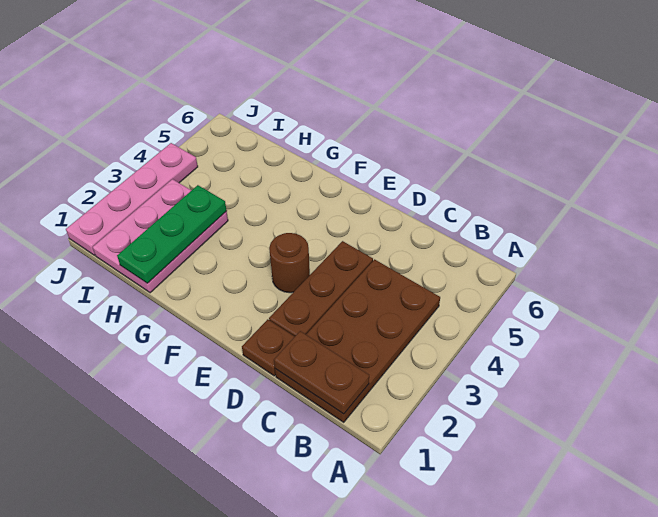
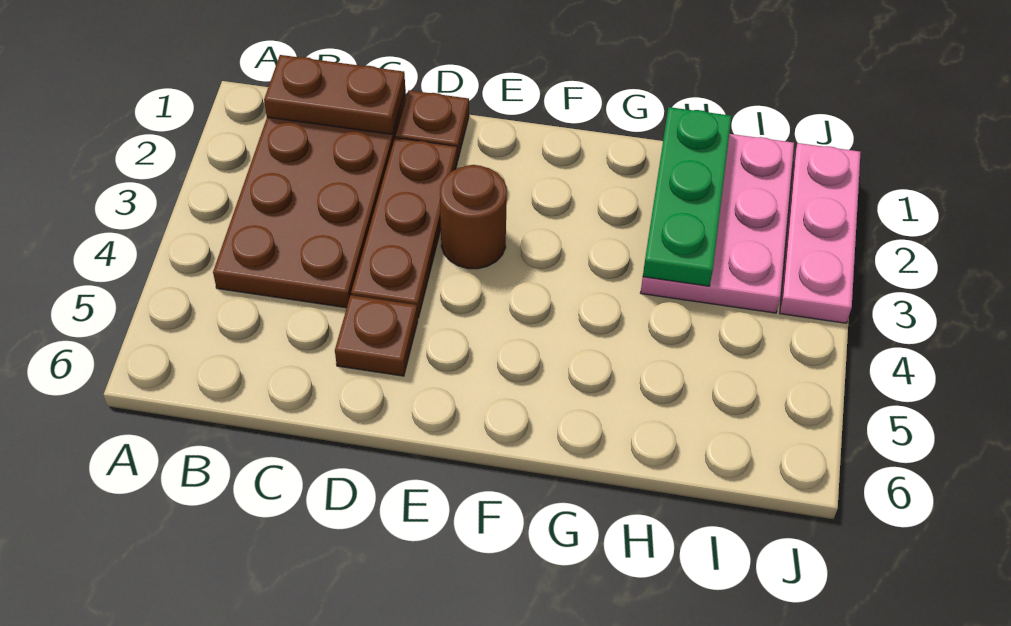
none -> brown 1x1 plate [335,295,418,376]
pink 1x4 plate [66,143,198,255] -> pink 1x3 plate [780,143,861,323]

